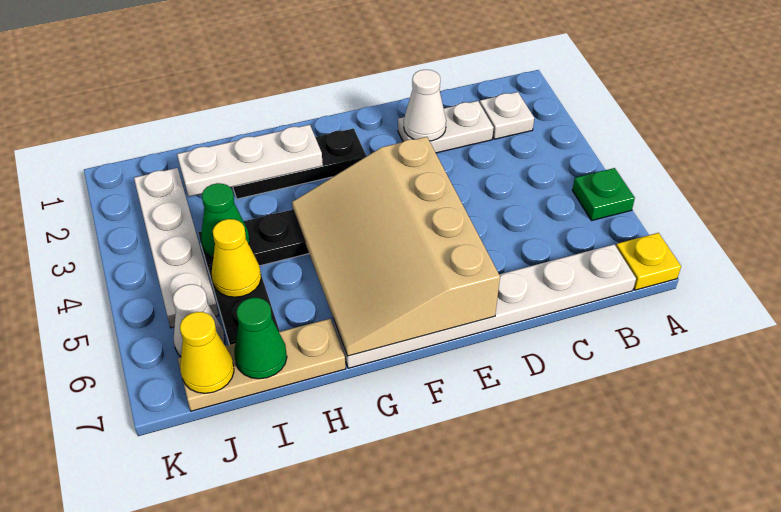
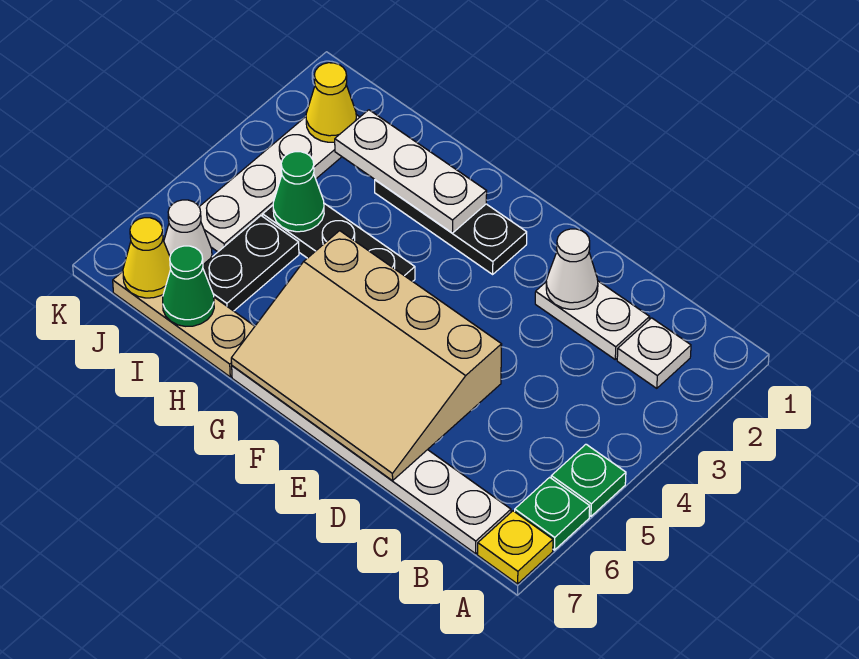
none -> green 1x1 plate [515,477,590,550]
tan 3x4 slope [292,137,500,356] -> tan 3x4 slope turned to [231,231,502,481]
yellow 1x1 cone [212,219,261,297] -> yellow 1x1 cone moved to [306,63,356,142]

